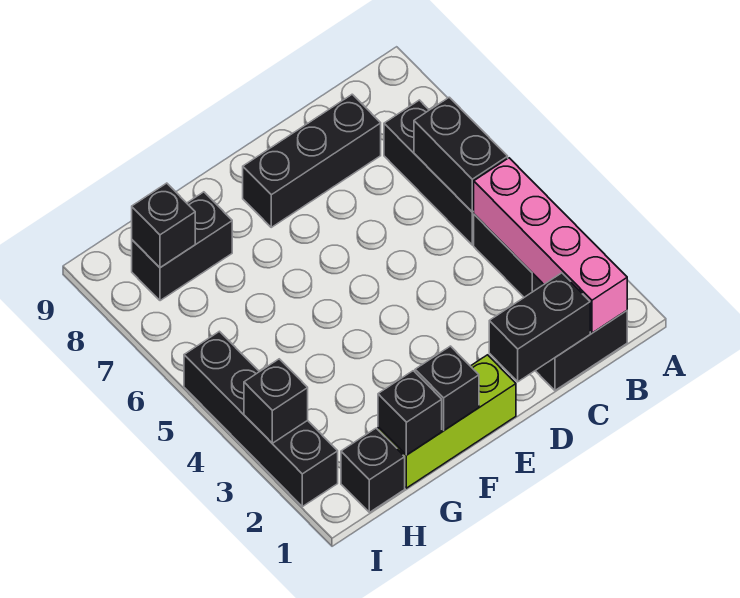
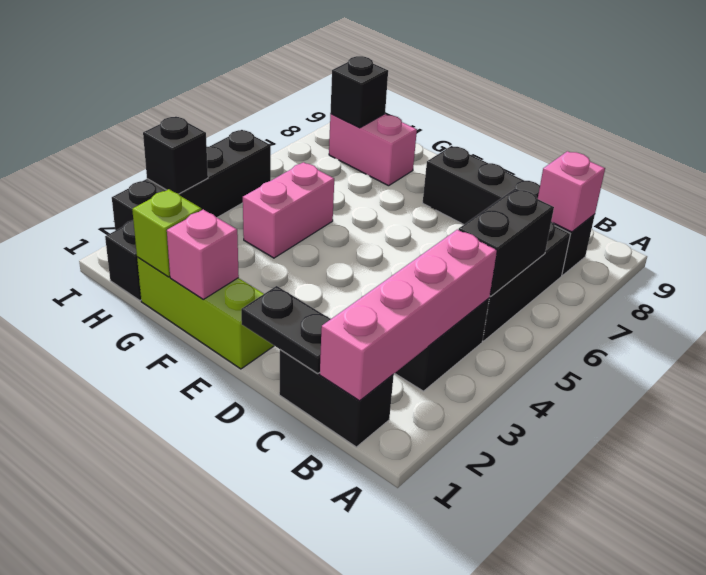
none -> pink 1x1 brick [538,151,605,232]
black 1x2 brick [489,273,590,382] -> black 1x2 plate [241,286,330,373]
black 1x3 brick [243,94,381,227] -> black 1x4 brick [423,146,595,275]
black 1x1 brick [415,346,479,430] -> pink 1x1 brick [167,210,239,299]
black 1x1 brick [378,371,442,455] -> lime 1x1 brick [132,189,202,277]
none -> pink 1x2 brick [243,162,334,258]
black 1x2 brick [132,192,232,301] -> pink 1x2 brick [329,114,417,186]

